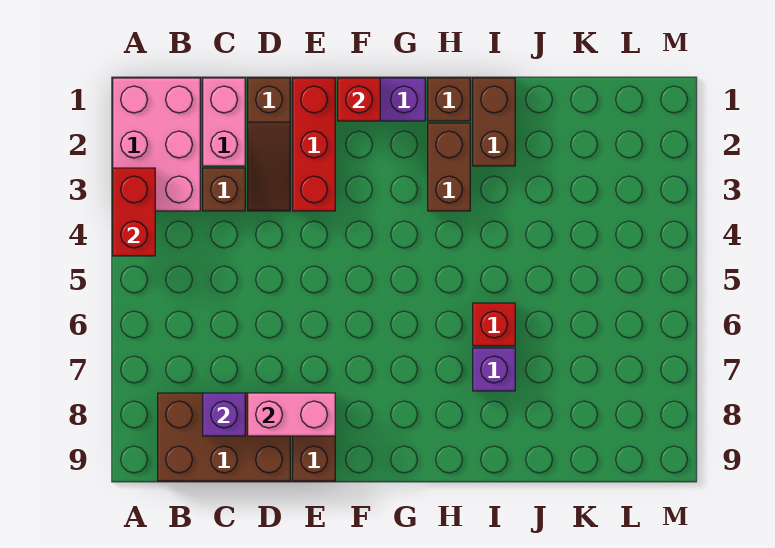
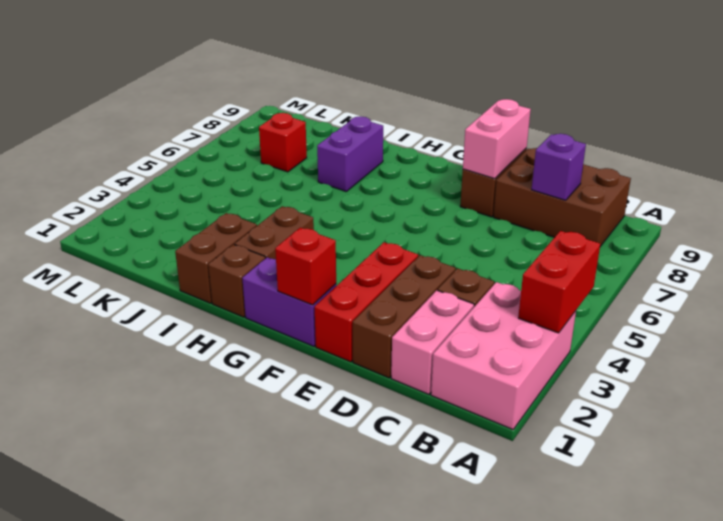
brown 1x3 slope [248,78,290,211] -> brown 1x3 brick [353,255,456,378]
pink 1x2 brick [248,393,335,436] -> pink 1x2 brick turned to [463,99,531,179]
red 1x1 brick [473,303,515,346] -> red 1x1 brick moved to [259,113,307,172]
purple 1x1 brick [473,348,515,391] -> purple 1x2 brick [317,116,383,192]

